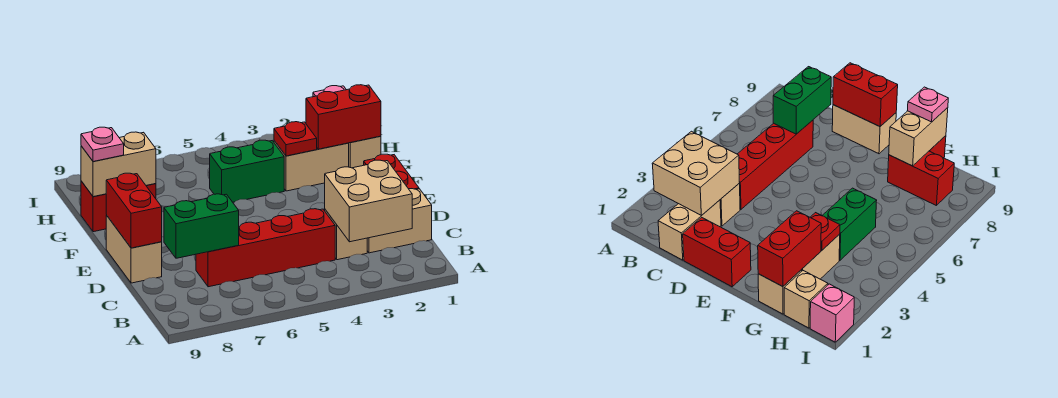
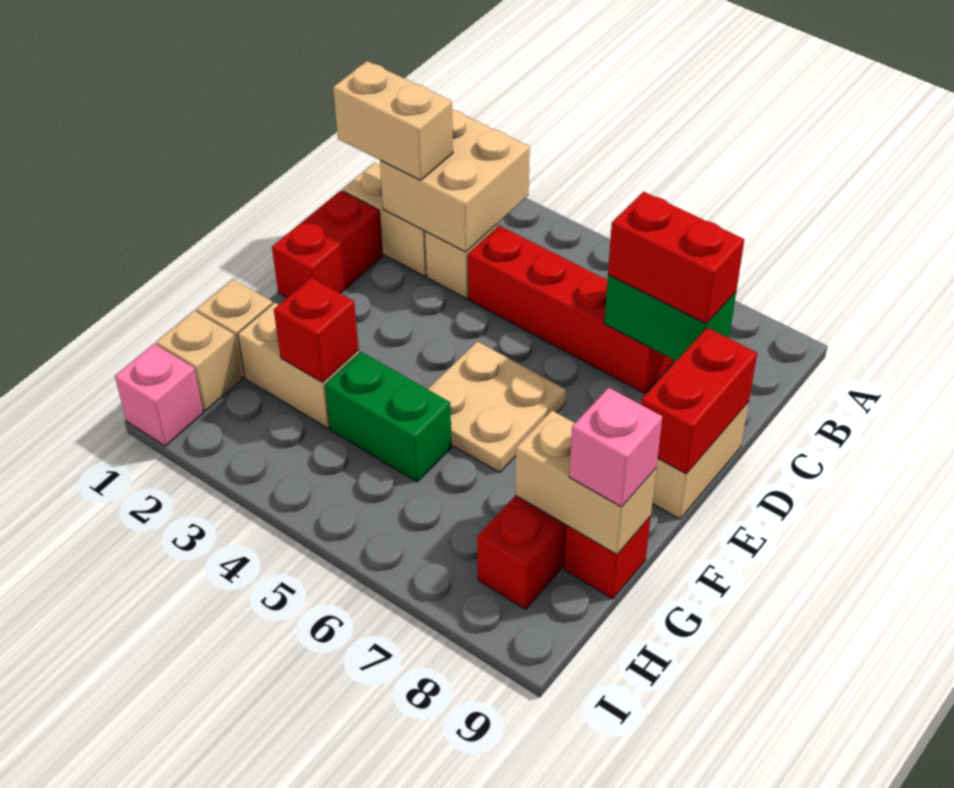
none -> tan 1x2 brick [333,61,453,180]
none -> tan 2x2 plate [428,341,566,473]
red 1x2 brick [306,85,381,149] -> red 1x2 brick moved to [608,192,744,324]
red 1x1 plate [274,122,317,156] -> red 1x1 brick [274,277,359,382]
pink 1x1 plate [81,127,124,162] -> pink 1x1 brick [569,388,662,507]

